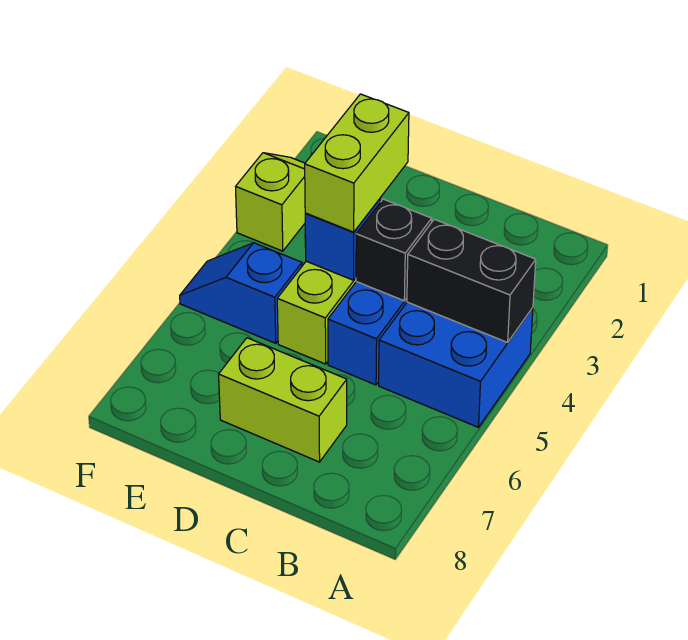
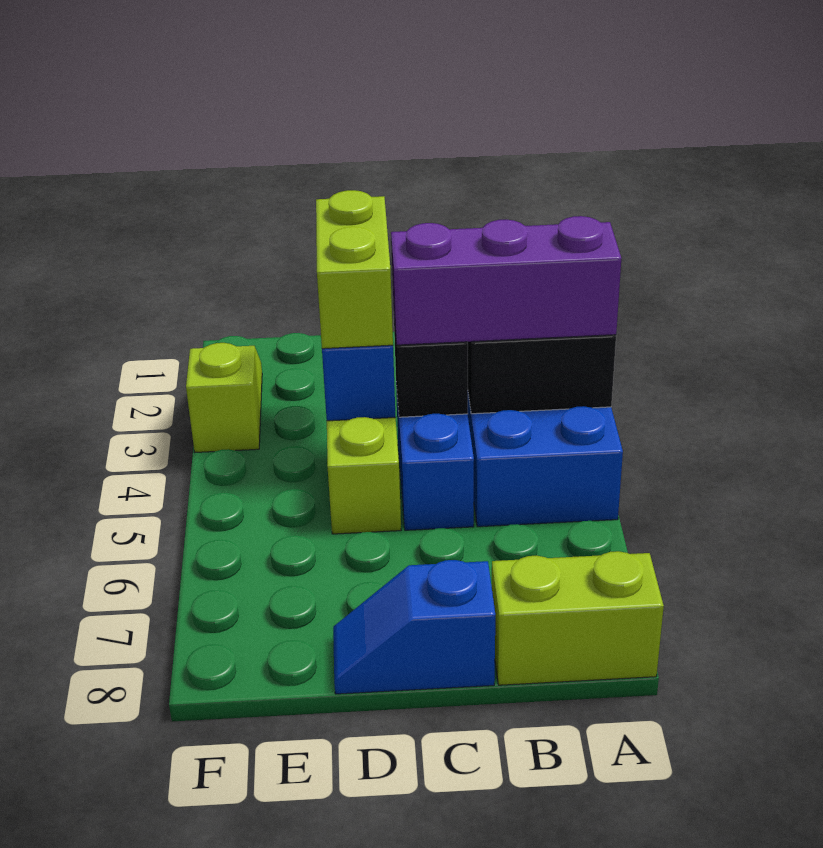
none -> purple 1x3 brick [391,216,621,345]
lime 1x2 brick [219,338,347,462] -> lime 1x2 brick moved to [492,551,664,685]
blue 1x2 slope [180,243,302,343] -> blue 1x2 slope moved to [333,560,495,694]

